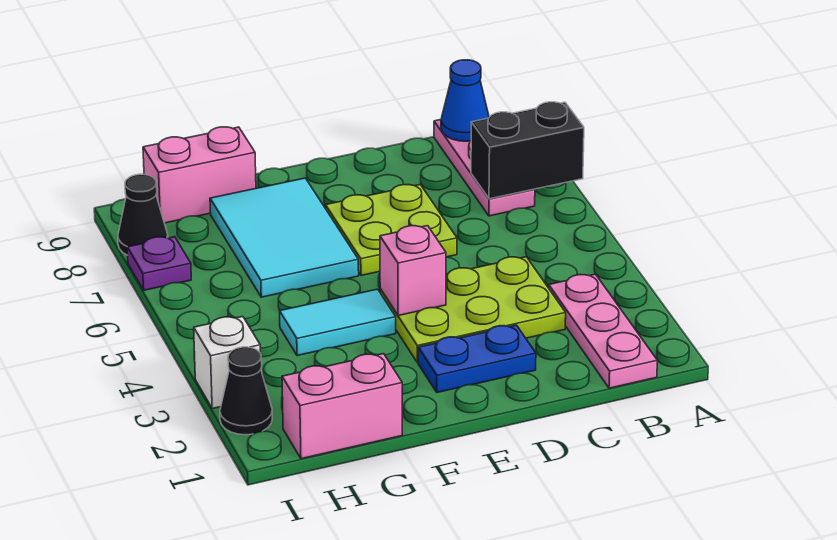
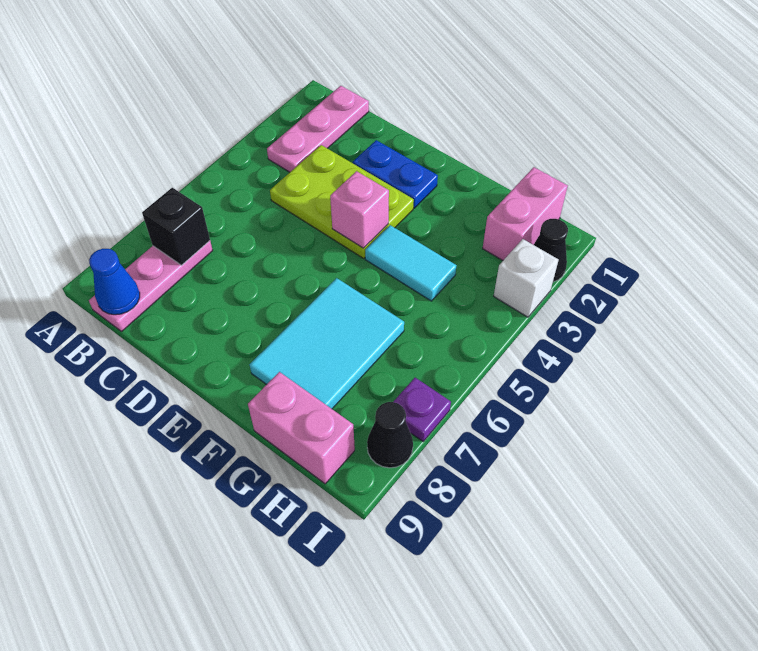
black 1x2 brick [471,102,584,199] -> black 1x1 brick [142,188,210,265]
lime 2x2 plate [326,185,457,276] -> none
pink 1x2 brick [282,354,402,459] -> pink 1x2 brick turned to [483,167,568,260]

